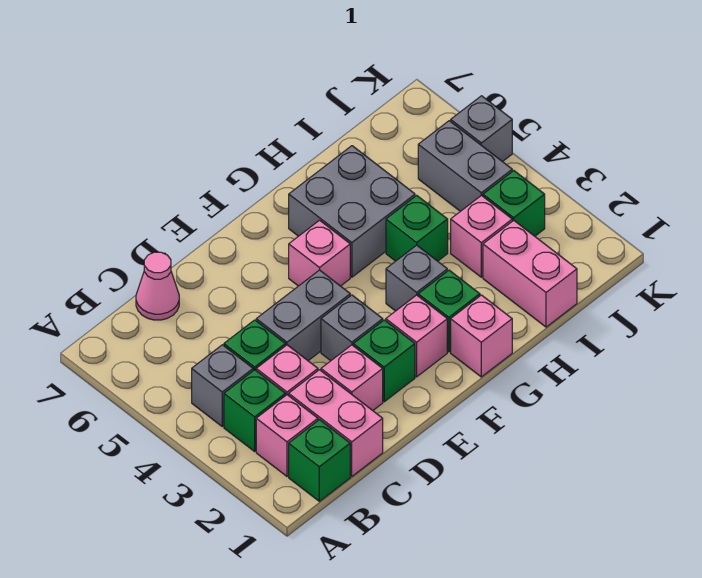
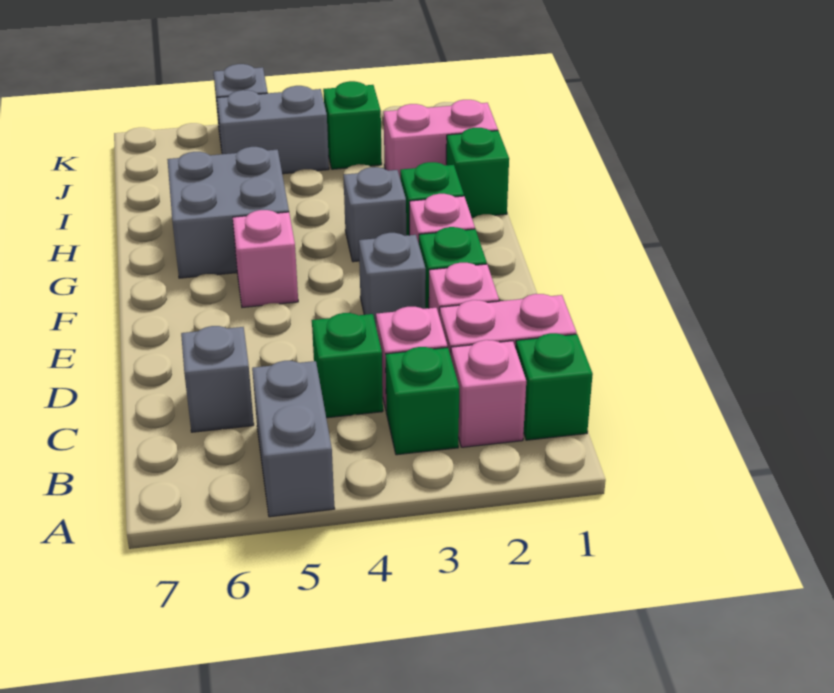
grey 1x1 brick [192,345,253,426] -> grey 1x1 brick moved to [181,326,254,432]
pink 1x1 cone [136,252,179,320] -> none
grey 1x2 brick [256,270,350,361] -> grey 1x2 brick moved to [252,361,335,517]
pink 1x1 brick [451,295,512,377] -> none
green 1x1 brick [386,195,448,261] -> green 1x1 brick moved to [446,128,509,217]
pink 1x1 brick [451,195,512,277] -> none

